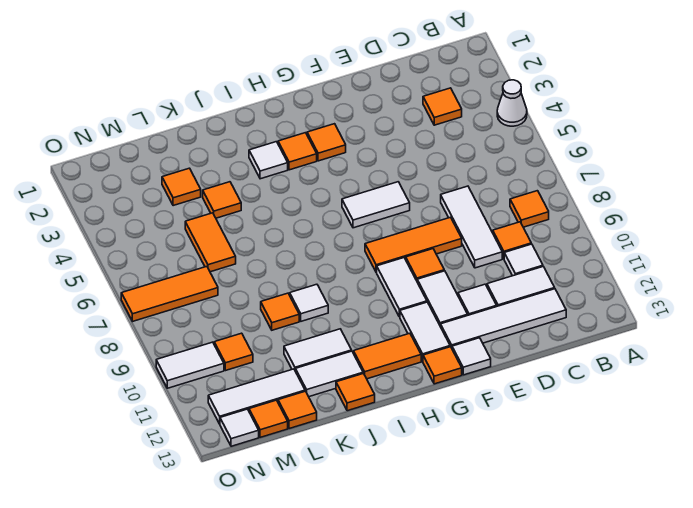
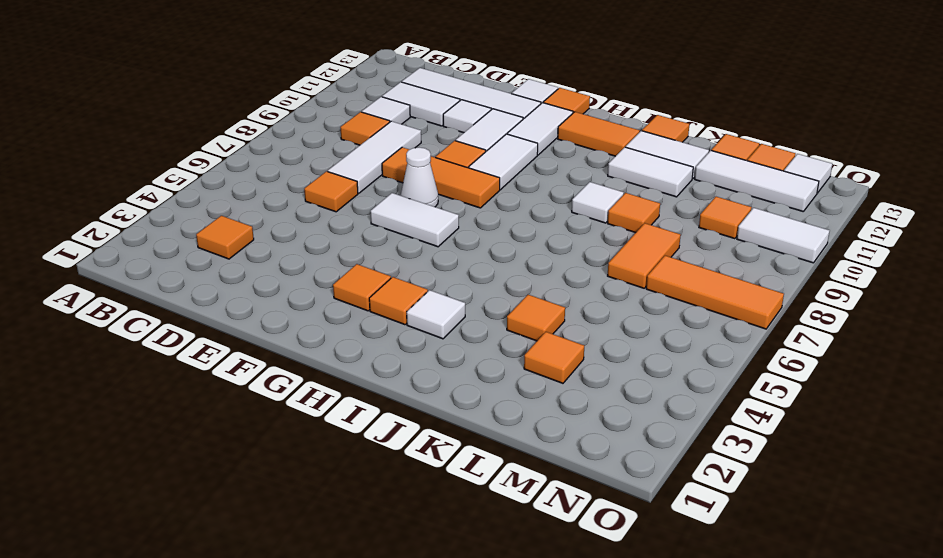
white 1x1 cone [497,80,527,126] -> white 1x1 cone moved to [401,148,438,207]
orange 1x1 tile [510,191,549,227] -> orange 1x1 tile moved to [304,171,358,212]
orange 1x2 tile [185,213,236,272] -> orange 1x2 tile moved to [608,223,681,288]

